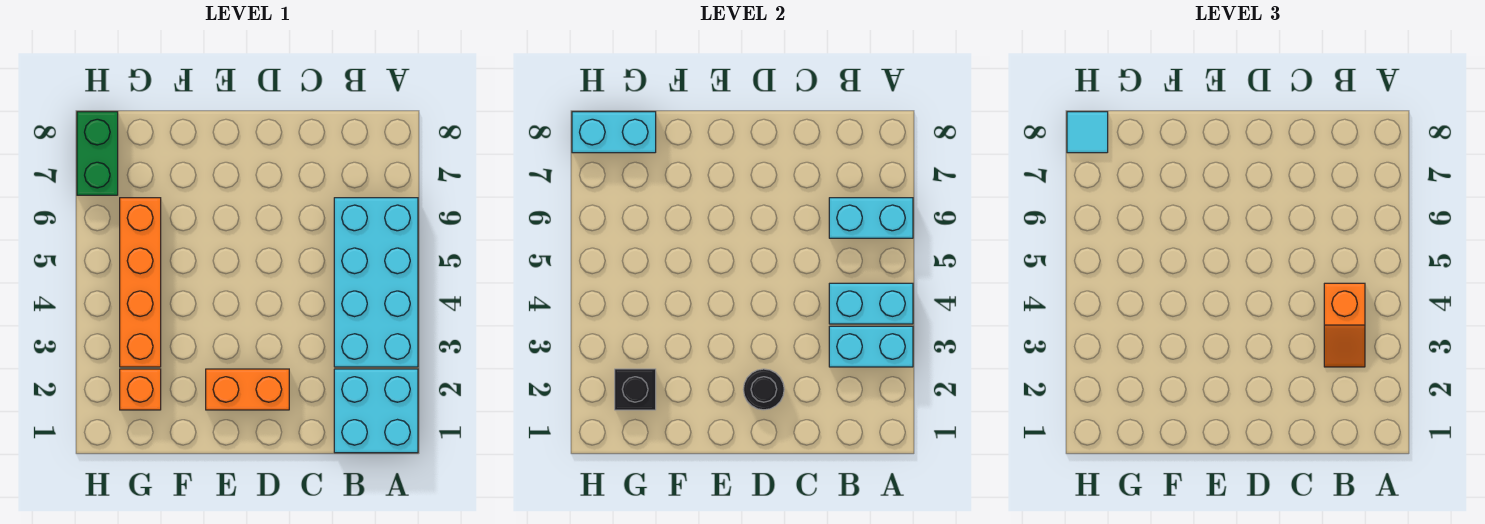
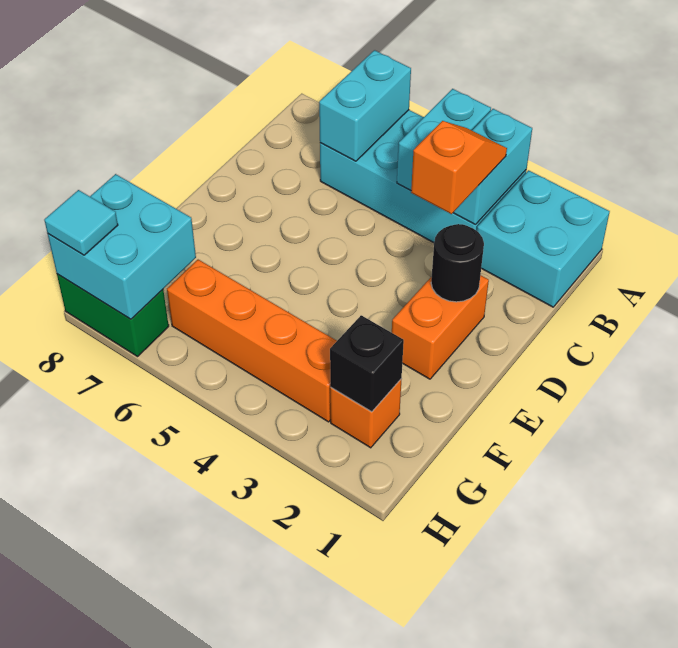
orange 1x2 slope [1324,283,1365,367] -> orange 1x2 slope turned to [411,121,507,214]
cyan 1x2 brick [572,112,656,153] -> cyan 2x2 brick [48,174,196,319]

